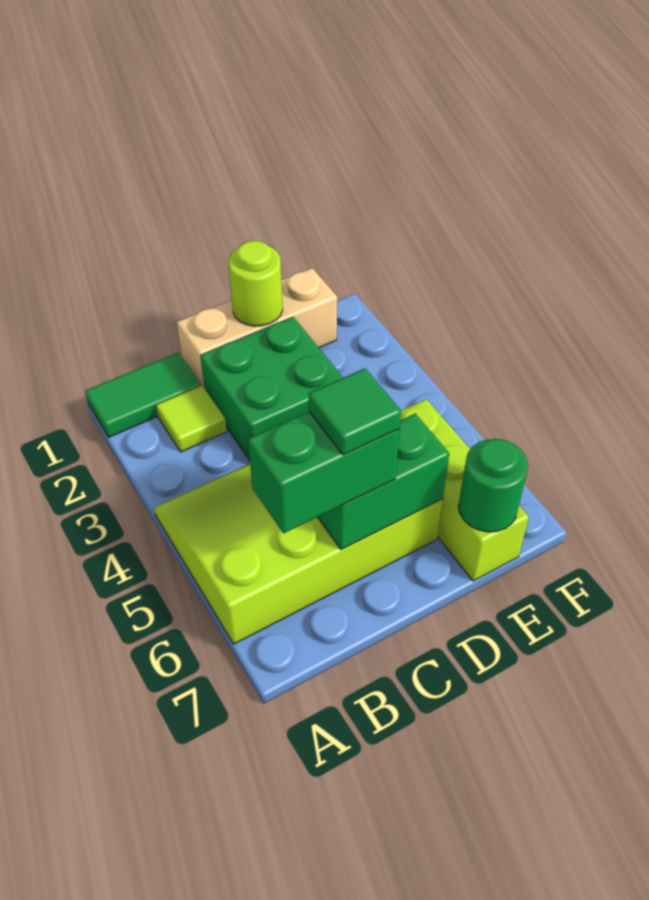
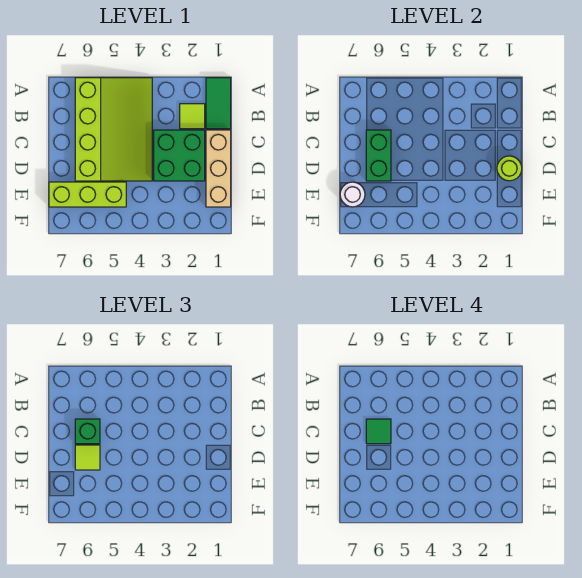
green 1x2 brick [248,412,400,533] -> green 1x1 brick [75,419,100,444]
none -> lime 1x1 tile [75,445,100,470]
green 1x1 round brick [458,439,528,532] -> white 1x1 round brick [340,182,365,207]

